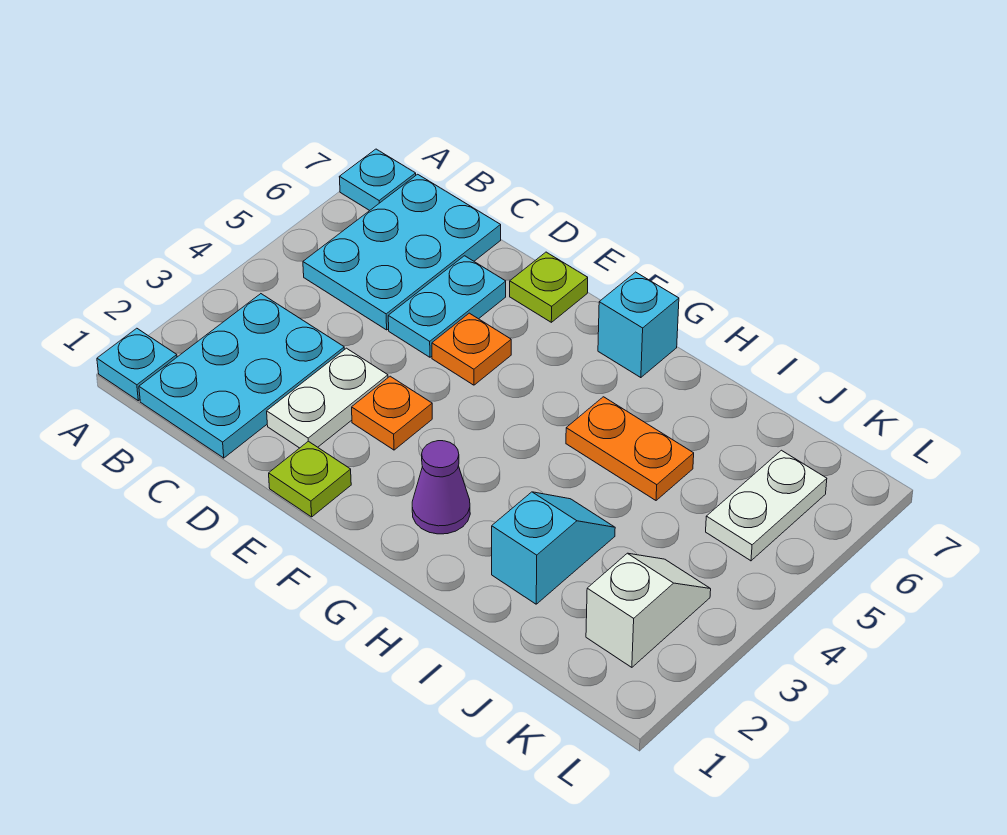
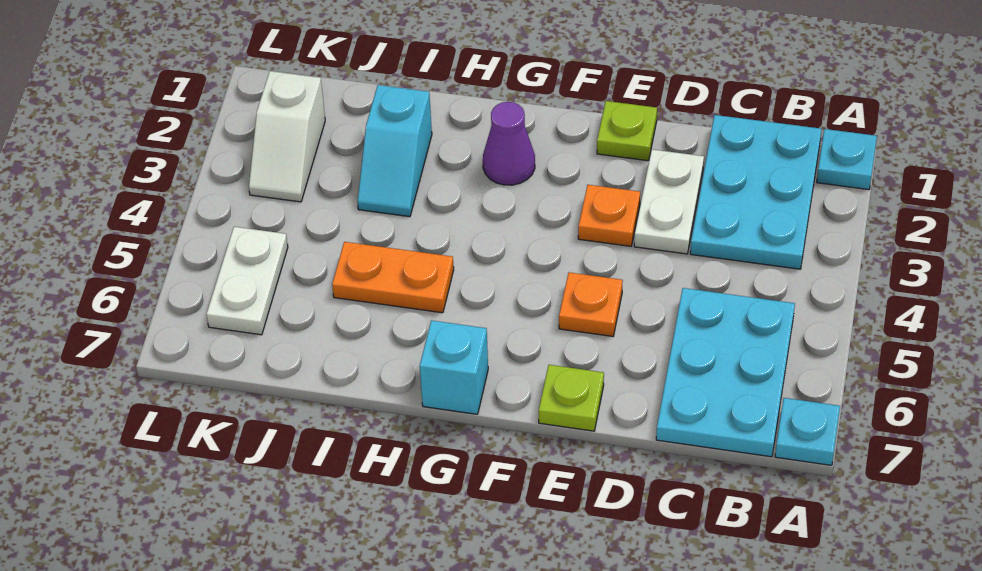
cyan 1x2 plate [388,256,506,357] -> none

